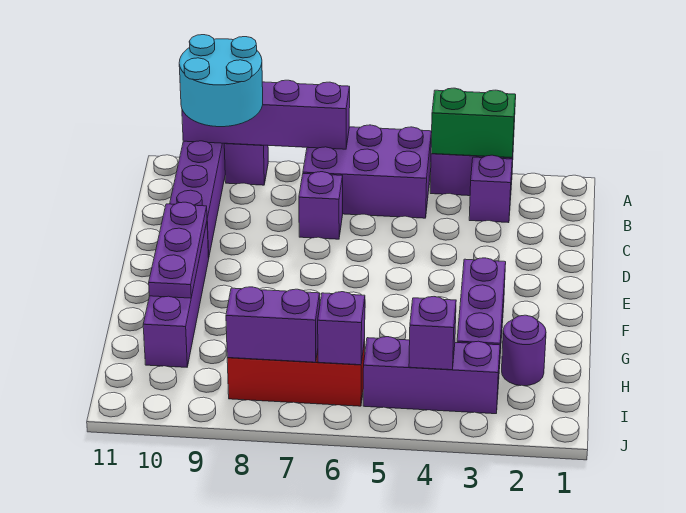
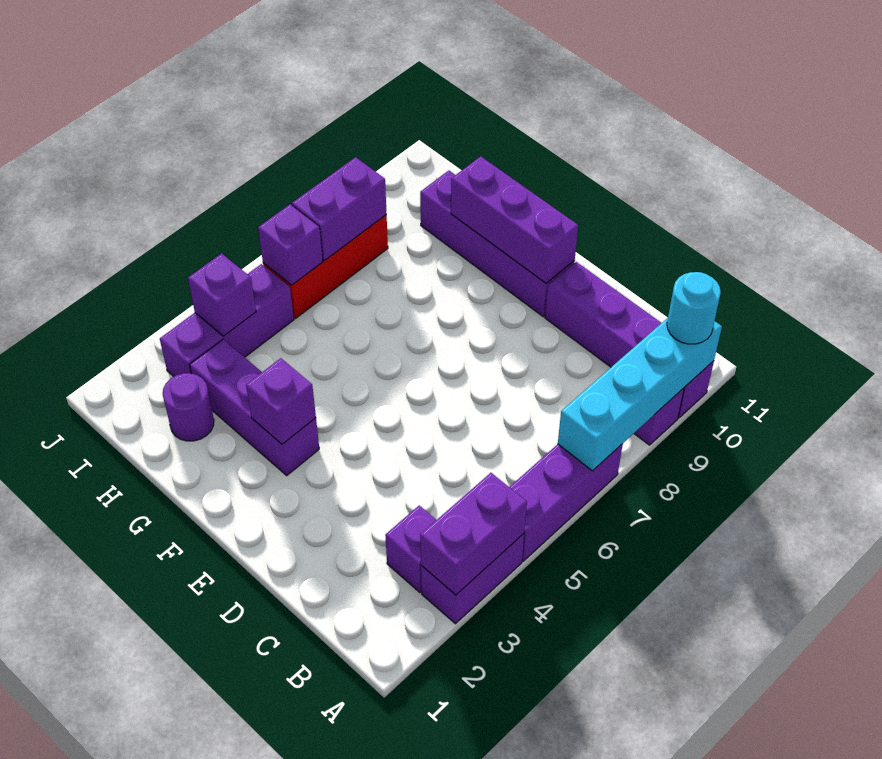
green 1x2 brick [431,88,516,158] -> purple 1x2 brick [420,473,527,595]
purple 2x3 brick [303,125,432,218] -> purple 1x3 brick [510,444,623,561]
purple 1x4 brick [182,80,350,149] -> cyan 1x4 brick [558,318,722,471]
cyan 2x2 round brick [179,35,263,127] -> cyan 1x1 round brick [667,272,721,344]
purple 1x1 brick [299,172,343,239] -> purple 1x1 brick moved to [246,358,316,444]
purple 1x3 plate [149,202,207,298] -> purple 1x3 brick [451,156,578,283]

